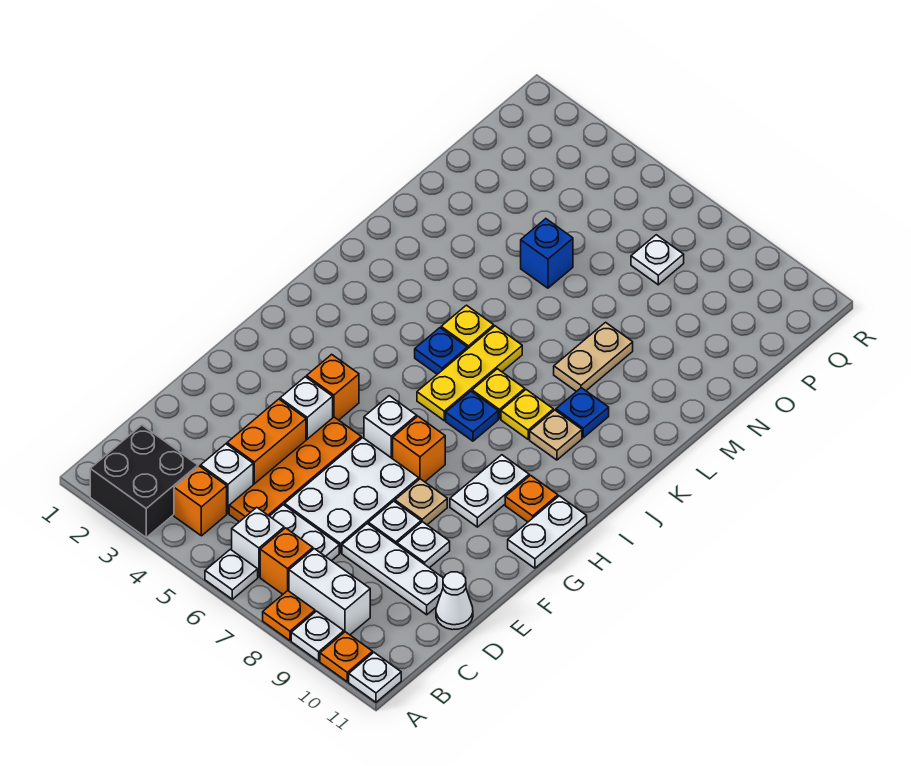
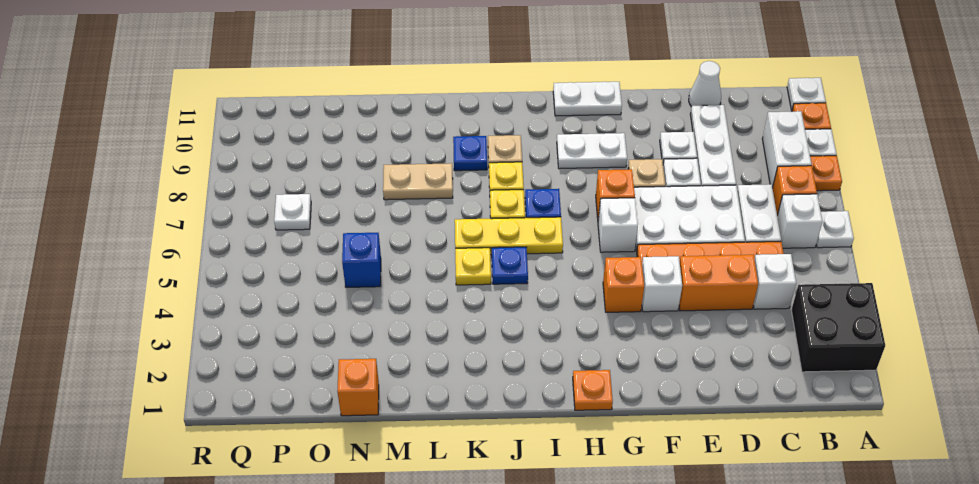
orange 1x1 brick [174,466,227,536] -> orange 1x1 brick moved to [337,359,379,416]
orange 1x1 plate [505,475,558,522] -> orange 1x1 plate moved to [573,370,613,410]

